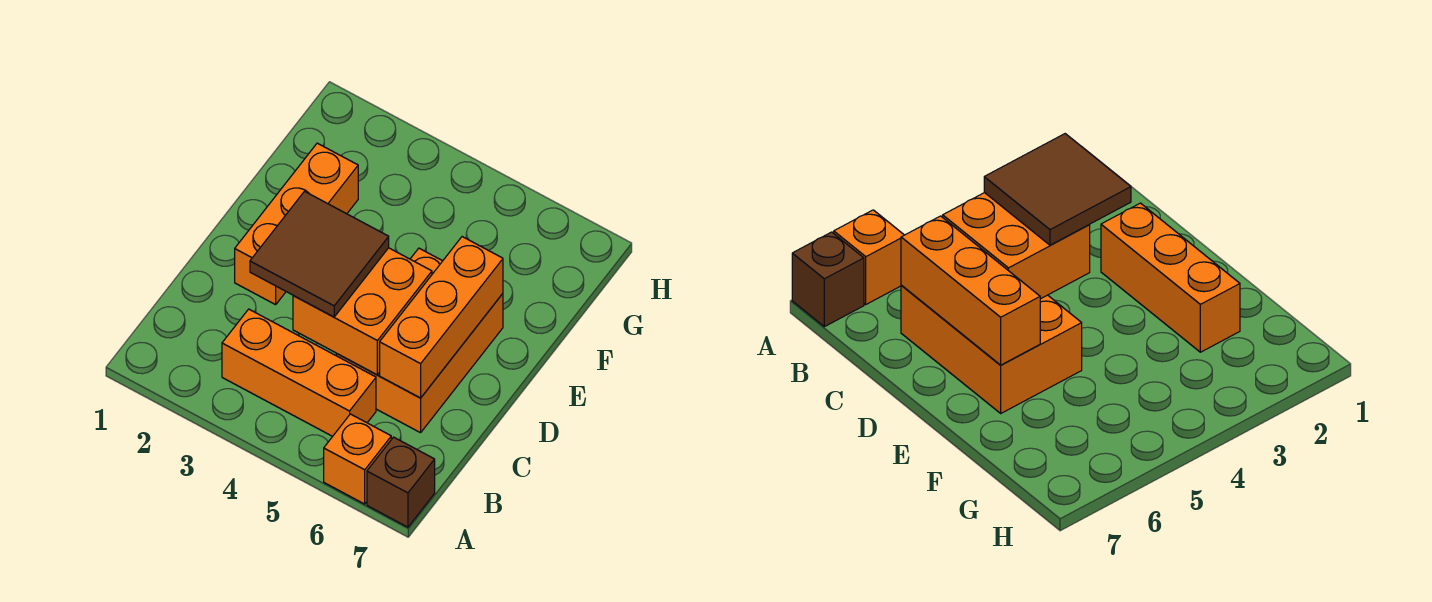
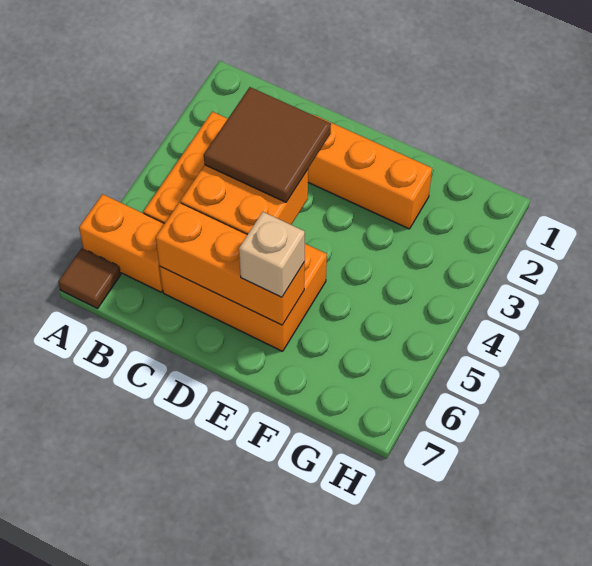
orange 1x1 brick [324,414,391,504] -> orange 1x2 brick [79,194,164,292]
brown 1x1 brick [367,437,435,527] -> brown 1x1 tile [58,248,121,308]
none -> tan 1x1 brick [239,212,305,297]

